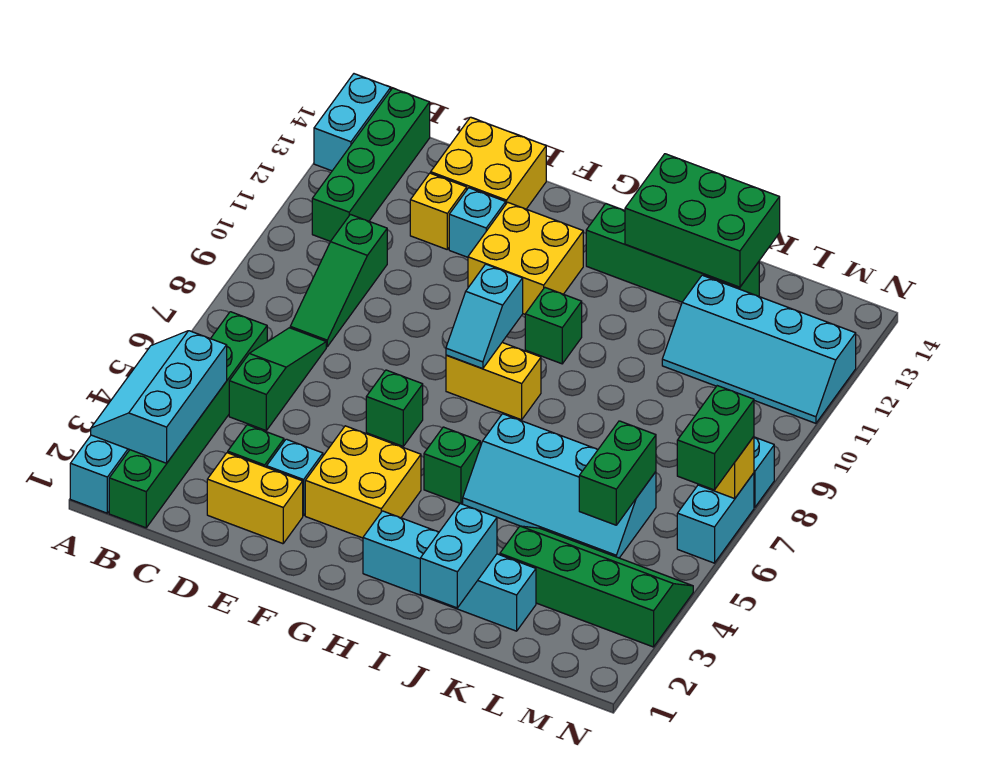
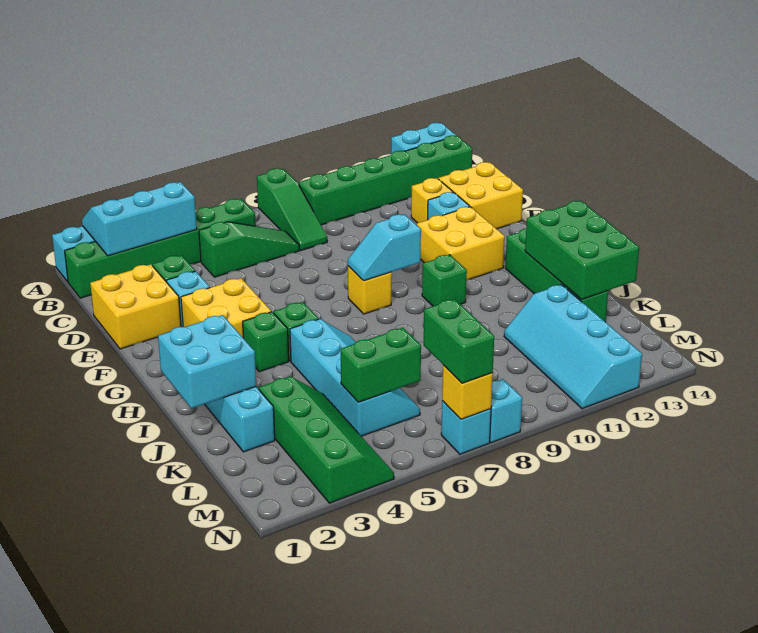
green 1x4 brick [312,88,430,241] -> green 1x6 brick [299,135,472,225]
green 1x3 slope [290,214,387,347] -> green 1x3 slope turned to [257,168,327,250]
yellow 1x2 brick [207,453,303,544] -> yellow 2x2 brick [90,264,181,349]
green 1x1 brick [366,370,423,446] -> green 1x1 brick moved to [243,312,289,372]
yellow 1x2 brick [446,343,541,420] -> yellow 1x1 brick [348,266,392,314]
cyan 2x4 slope [463,414,656,558] -> cyan 2x4 slope turned to [290,319,420,436]
cyan 1x2 brick [420,504,497,608] -> cyan 2x2 brick [158,315,256,408]
cyan 1x2 brick [677,473,754,563] -> cyan 1x1 brick [441,401,491,454]
green 1x2 brick [677,386,754,490] -> green 1x2 brick turned to [424,299,494,383]

